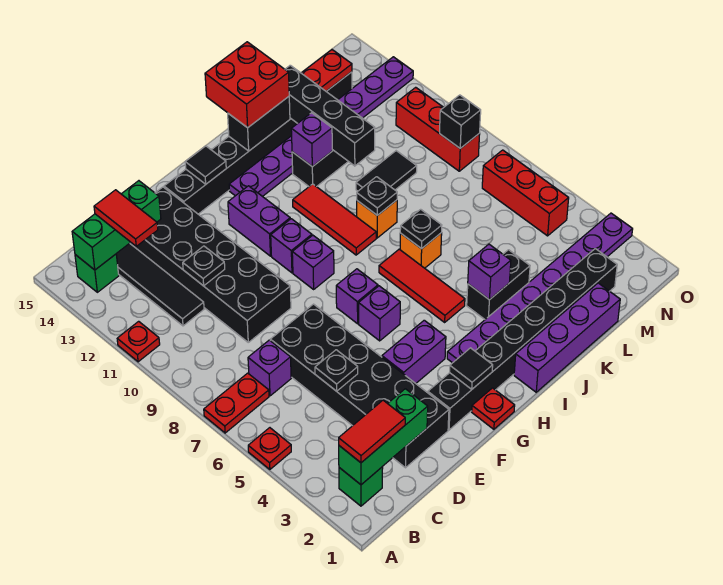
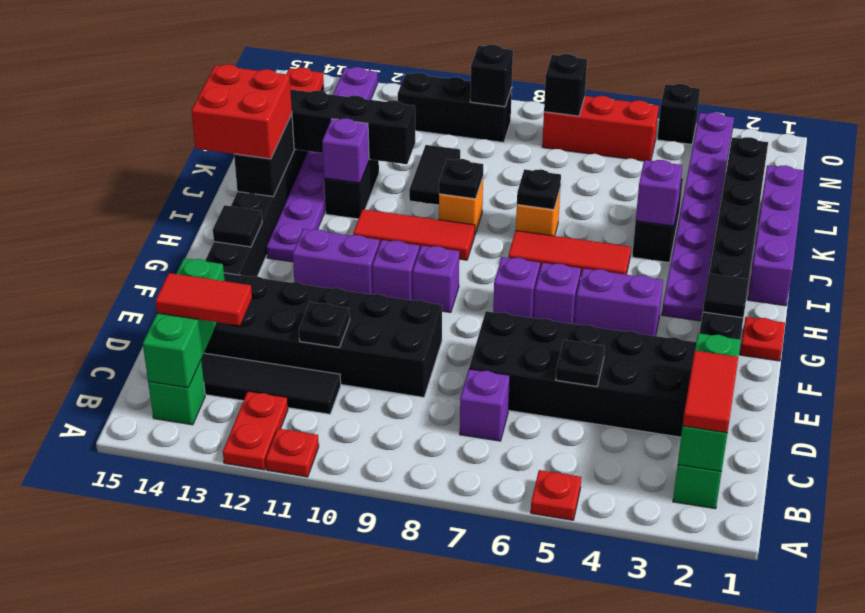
red 1x2 plate [204,373,269,433] -> red 1x2 plate moved to [223,391,288,470]
purple 1x2 brick [382,320,446,383] -> purple 1x2 brick turned to [575,269,663,336]
none -> black 1x1 brick [544,54,587,116]
red 1x3 brick [396,87,480,171] -> black 1x3 brick [398,73,512,142]
none -> black 1x1 brick [657,84,700,144]

